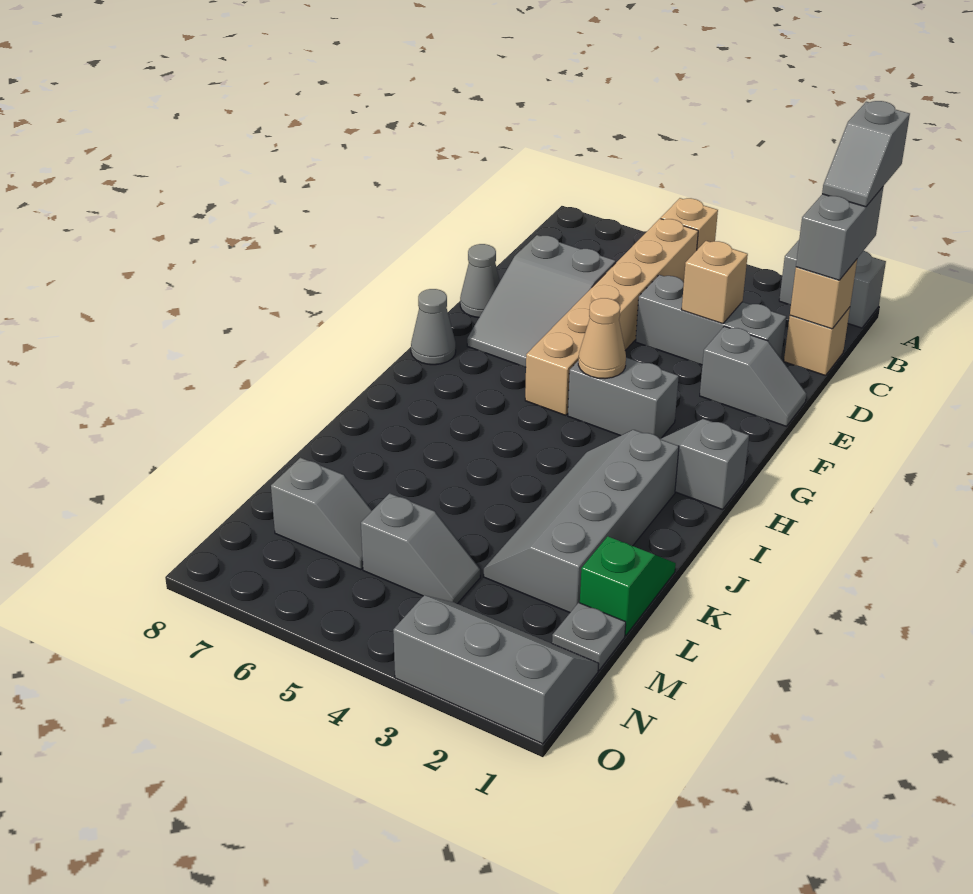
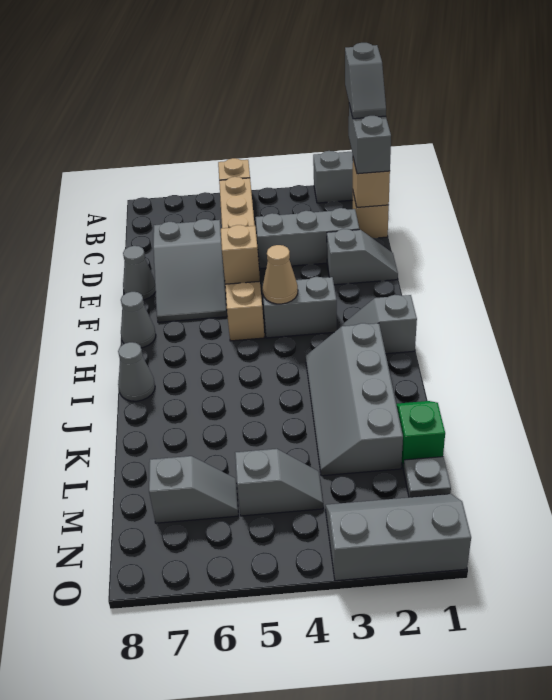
tan 1x1 brick [682,241,748,324] -> tan 1x1 brick moved to [221,225,260,284]
none -> grey 1x1 cone [118,342,155,401]

